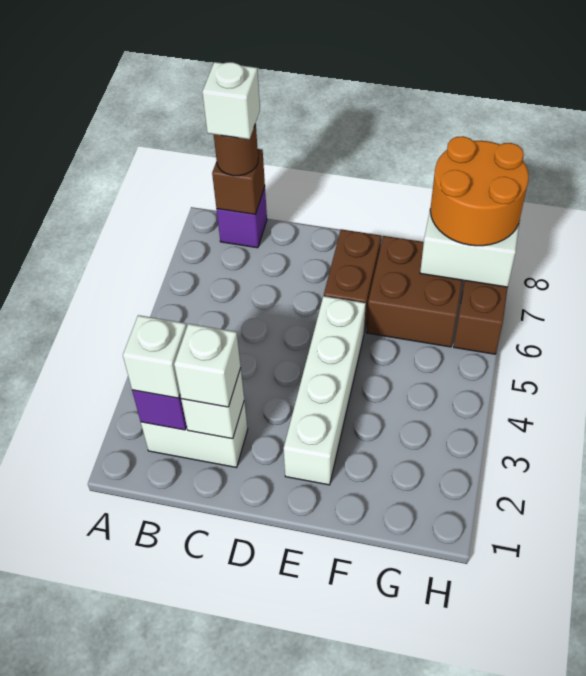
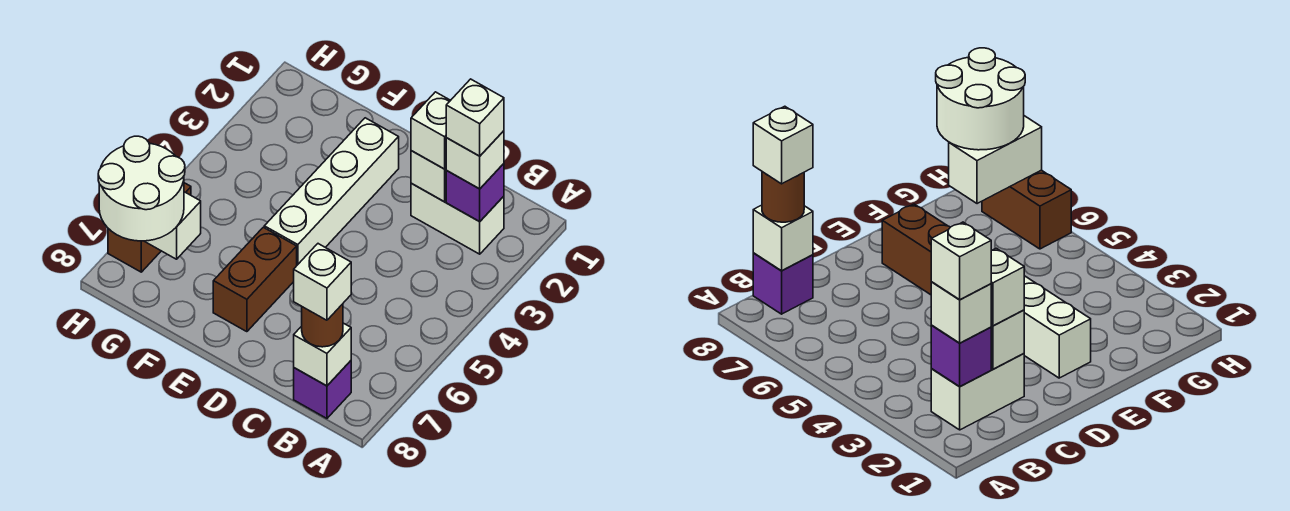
none -> white 1x1 brick [446,79,504,156]
brown 1x1 brick [212,149,265,214] -> white 1x1 brick [294,323,351,386]
brown 2x2 brick [367,236,463,347] -> none
orange 2x2 round brick [430,136,529,246] -> white 2x2 round brick [98,136,185,241]

